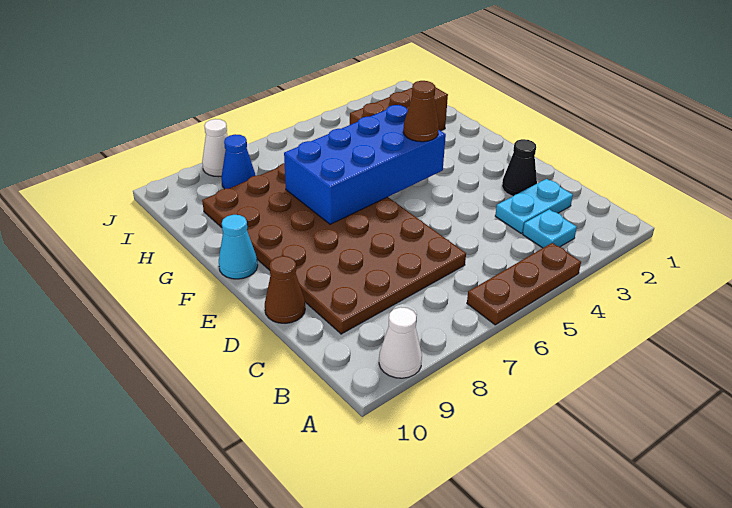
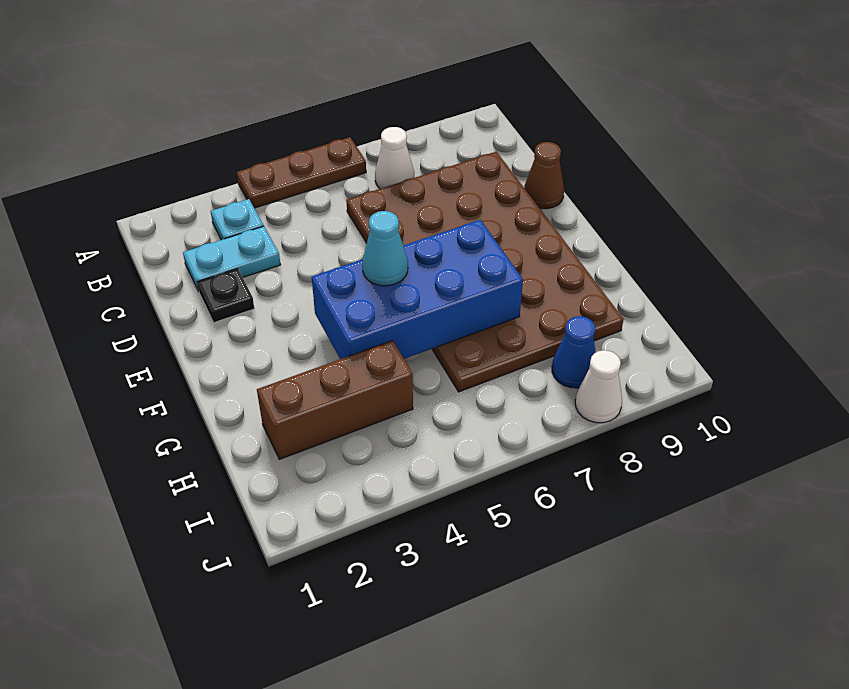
white 1x1 cone [379,307,422,378] -> white 1x1 cone moved to [375,127,414,189]
black 1x1 cone [502,139,537,196] -> black 1x1 plate [197,269,254,323]
brown 1x1 cone [403,81,439,142] -> none
cyan 1x1 cone [219,215,258,279] -> cyan 1x1 cone moved to [362,211,408,286]

